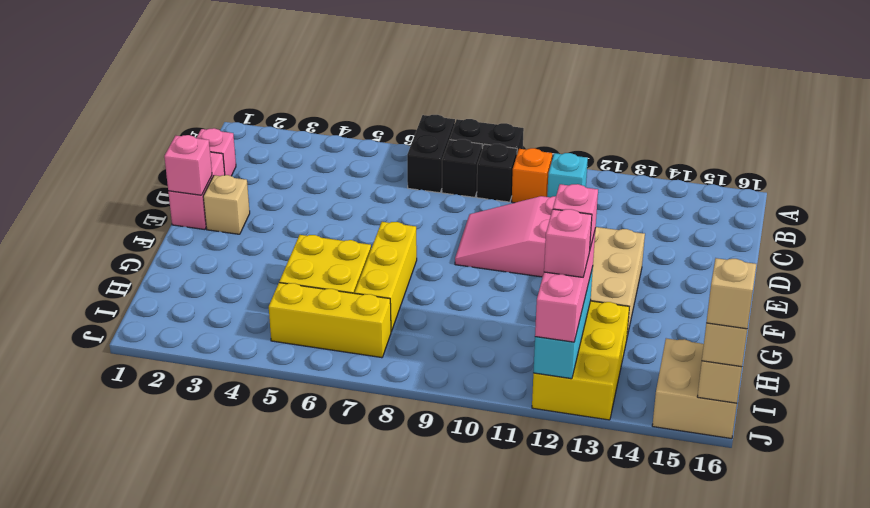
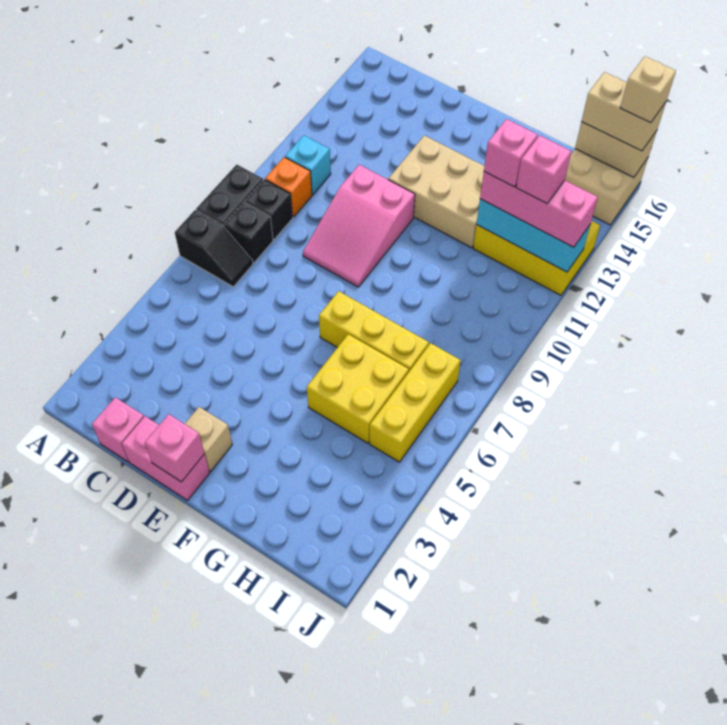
black 1x2 brick [407,115,455,193] -> black 1x2 slope [175,210,253,287]

